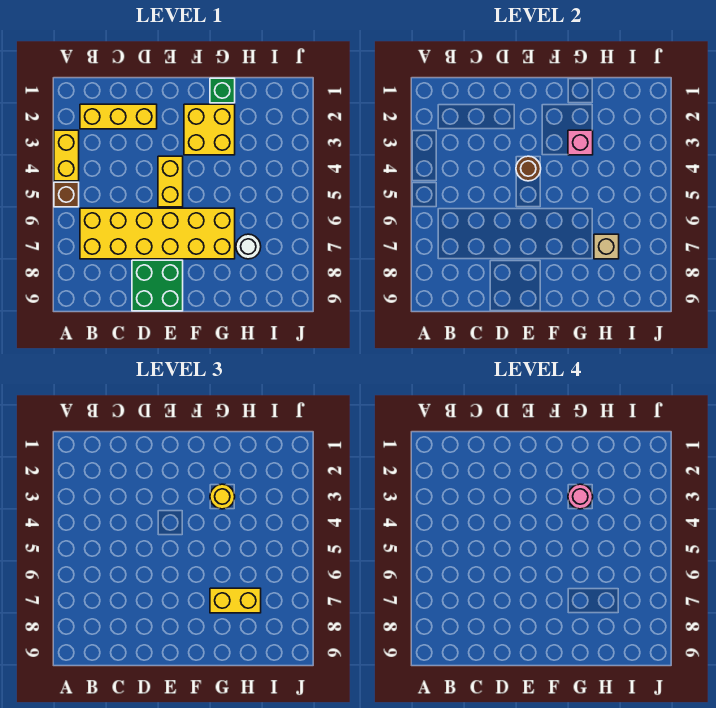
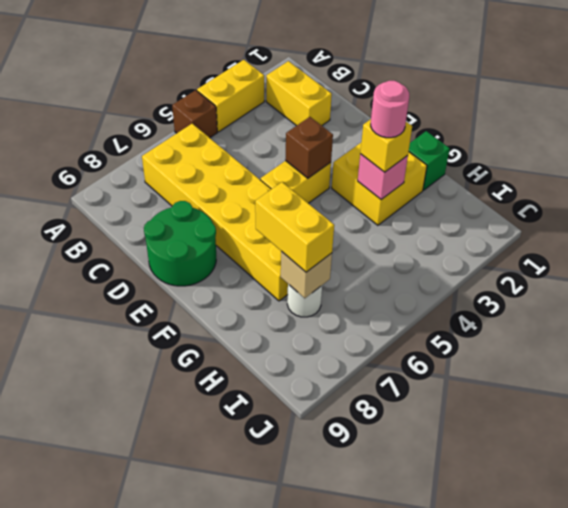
yellow 1x3 brick [80,104,157,129] -> yellow 1x2 brick [266,61,332,126]
green 2x2 brick [132,260,183,311] -> green 2x2 round brick [144,201,216,286]
brown 1x1 round brick [516,156,541,181] -> brown 1x1 brick [285,117,333,178]
yellow 1x1 round brick [210,484,235,509] -> yellow 1x1 brick [360,119,412,172]

